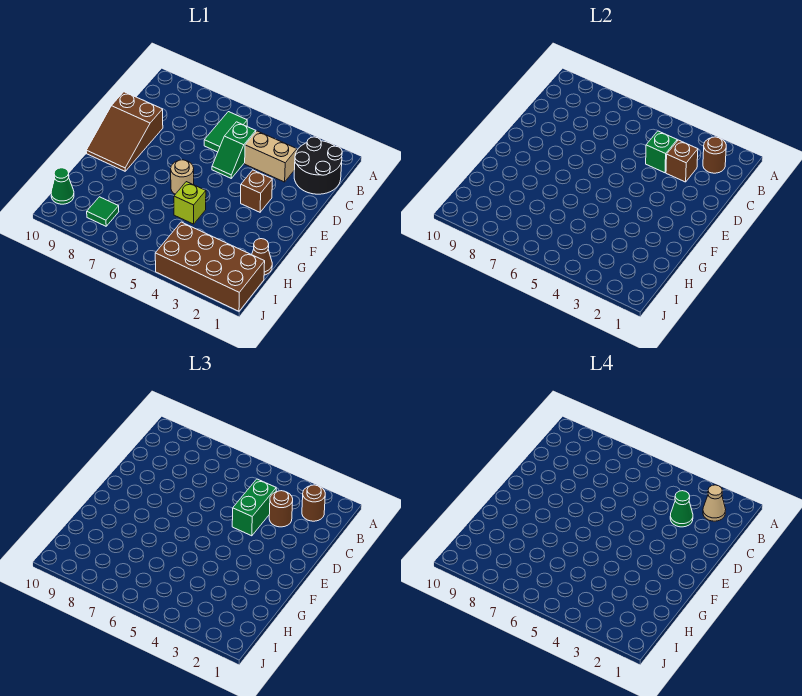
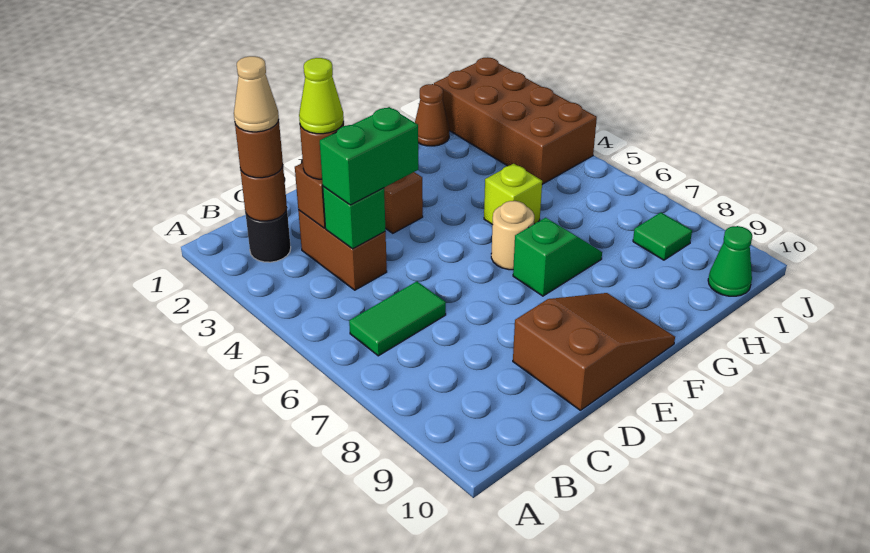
black 2x2 round brick [294,137,342,194] -> black 1x1 round brick [245,209,291,262]
tan 1x2 brick [245,131,297,182] -> brown 1x2 brick [298,210,387,290]
green 1x1 cone [670,491,693,527] -> lime 1x1 cone [299,58,344,134]
green 1x2 slope [212,122,256,178] -> green 1x2 slope moved to [513,218,602,296]

